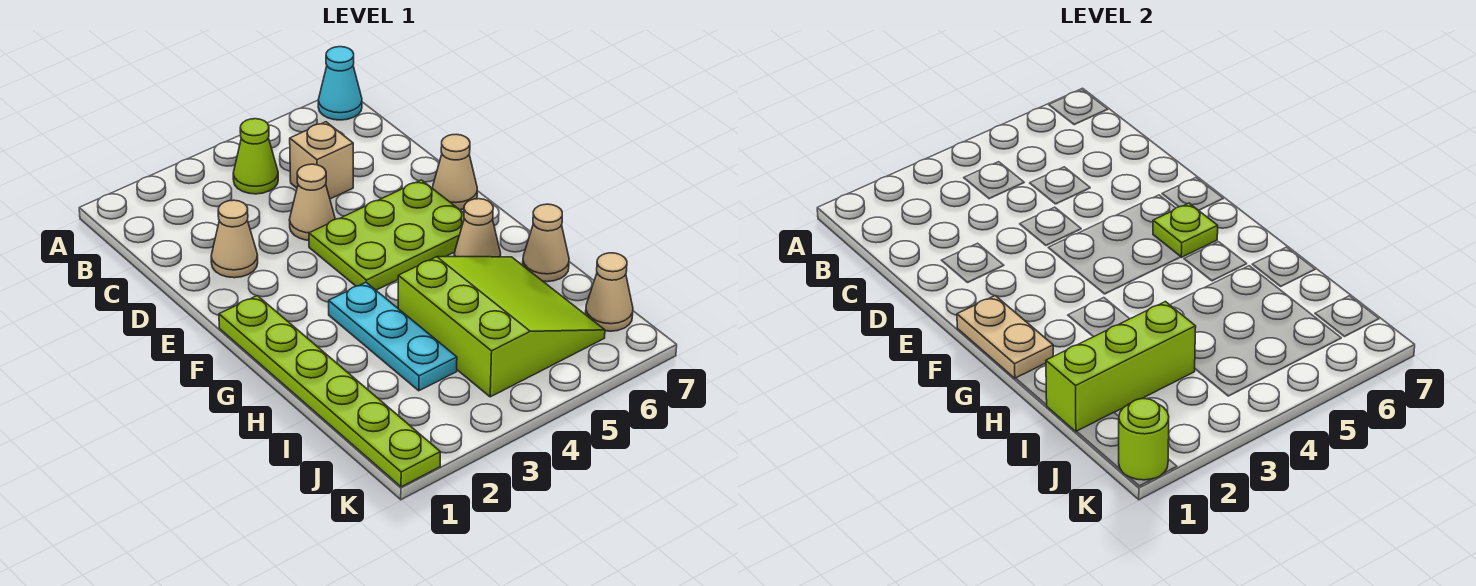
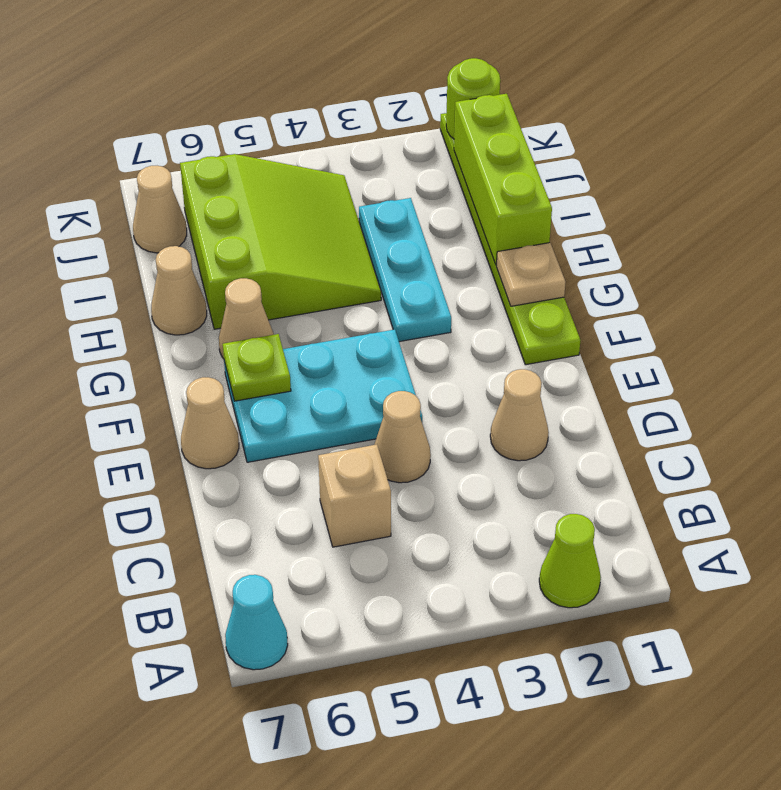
lime 1x1 cone [233,119,278,194] -> lime 1x1 cone moved to [539,514,601,608]
lime 2x3 plate [309,180,464,290] -> cyan 2x3 plate [224,330,422,462]
tan 1x2 plate [957,296,1053,379] -> tan 1x1 plate [496,243,566,306]
lime 3x3 slope [398,257,605,397] -> lime 3x3 slope turned to [180,154,381,329]
lime 1x3 brick [1046,302,1196,432] -> lime 1x3 brick turned to [454,94,552,265]

